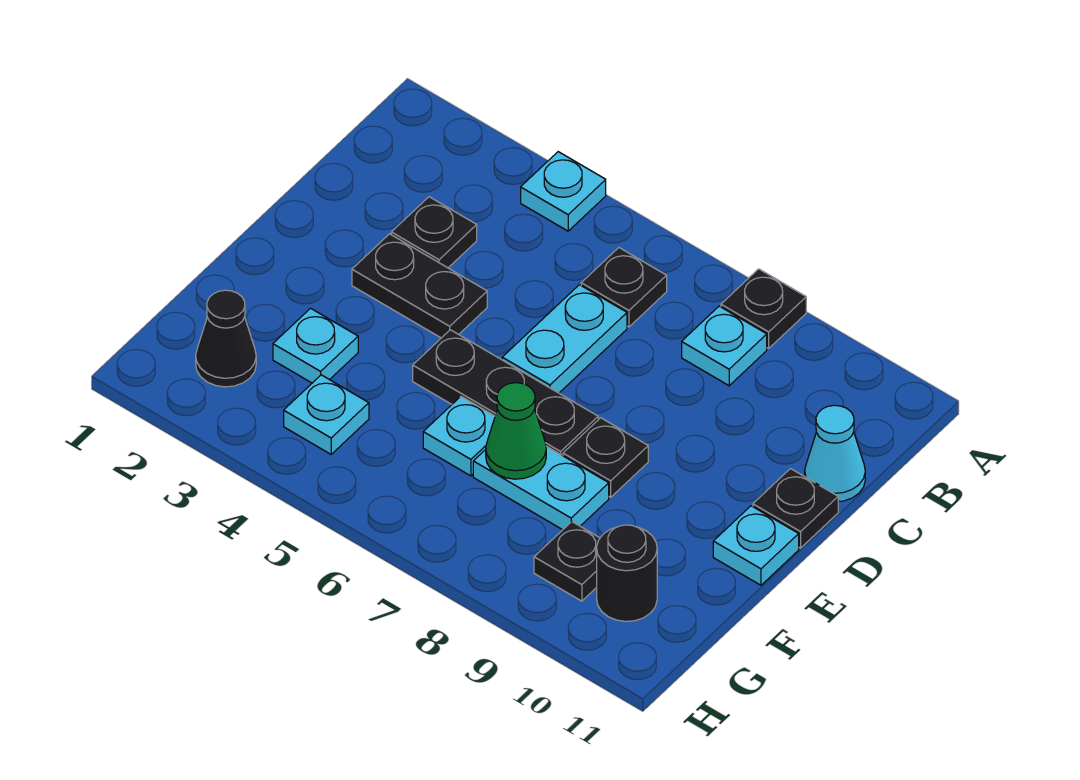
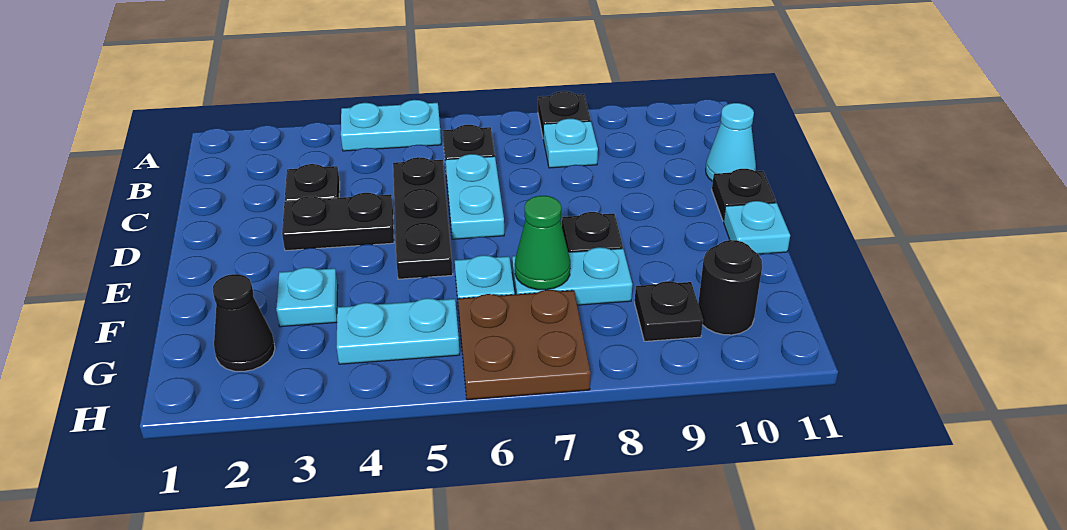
cyan 1x1 plate [521,152,606,231] -> cyan 1x2 plate [341,100,441,151]
black 1x3 plate [413,330,598,456] -> black 1x3 plate turned to [393,157,453,279]
cyan 1x1 plate [284,375,369,454] -> cyan 1x2 plate [337,298,460,364]
none -> brown 2x2 plate [458,290,591,400]

